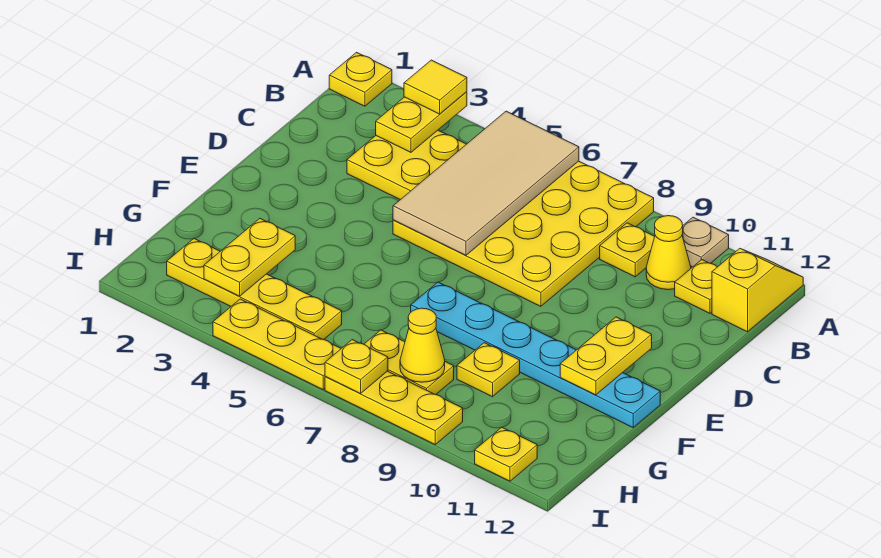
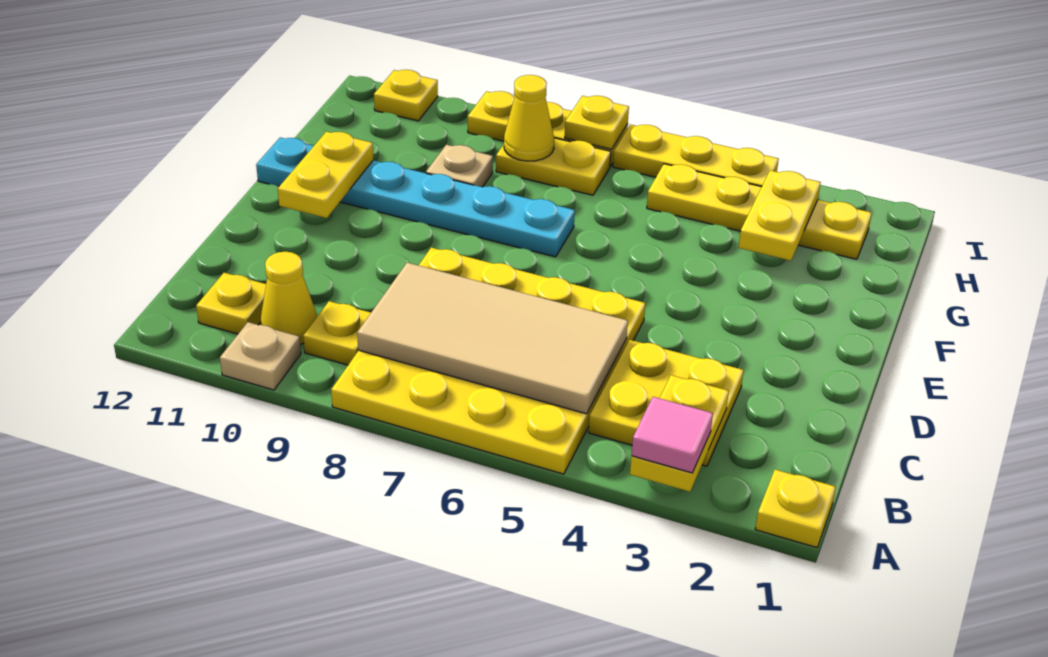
yellow 1x1 tile [404,60,467,114] -> pink 1x1 tile [631,397,713,473]
tan 2x4 tile [393,111,579,255] -> tan 2x4 tile turned to [357,263,628,414]
yellow 1x2 slope [712,249,803,332] -> none
yellow 1x1 plate [457,343,520,397] -> tan 1x1 plate [426,145,493,187]

